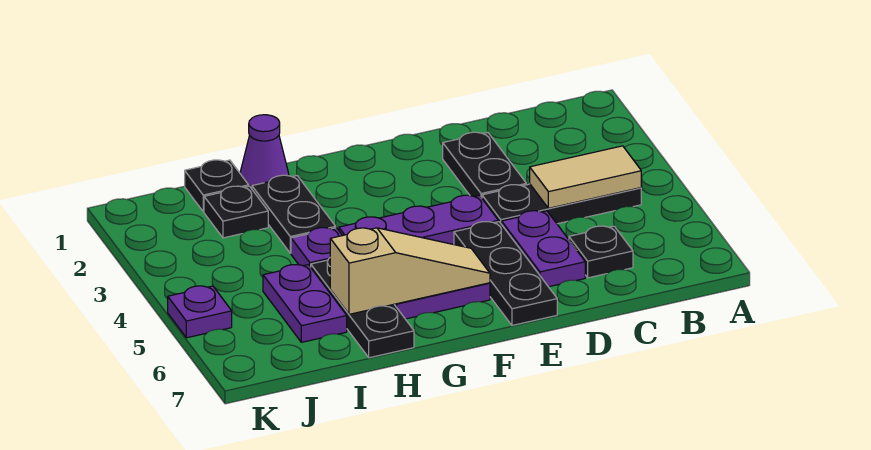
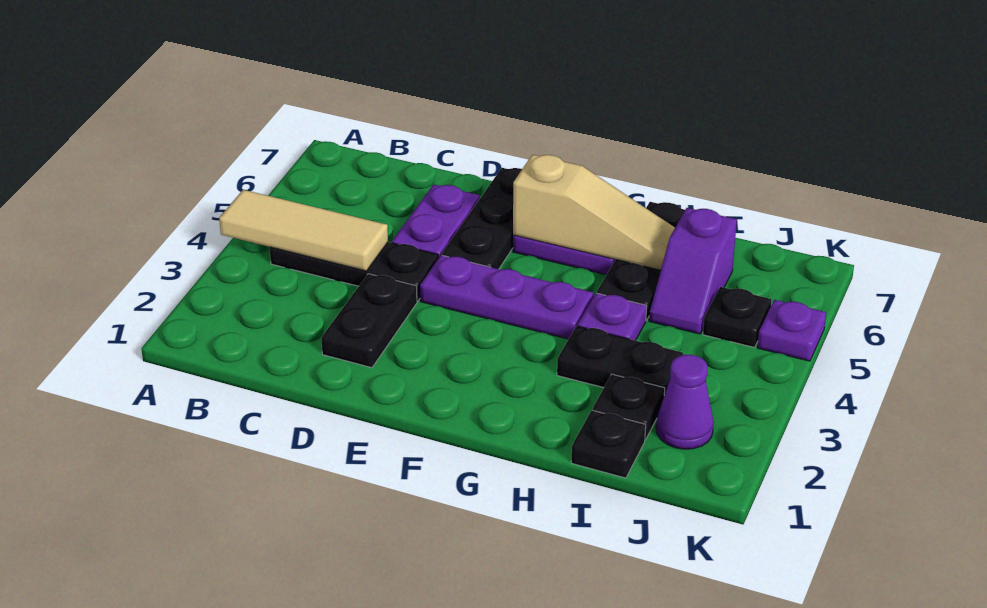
tan 1x2 tile [530,146,641,208] -> tan 1x3 tile [219,190,388,271]
black 1x1 plate [569,226,633,278] -> black 1x1 plate moved to [703,287,772,347]
tan 1x3 slope [330,228,490,314] -> tan 1x3 slope turned to [513,155,675,270]
purple 1x1 cone [240,115,289,189] -> purple 1x1 cone moved to [656,355,714,449]
black 1x2 plate [252,175,336,253] -> black 1x2 plate turned to [557,326,683,395]
purple 1x2 plate [263,265,347,342] -> purple 1x2 slope [649,208,737,334]

